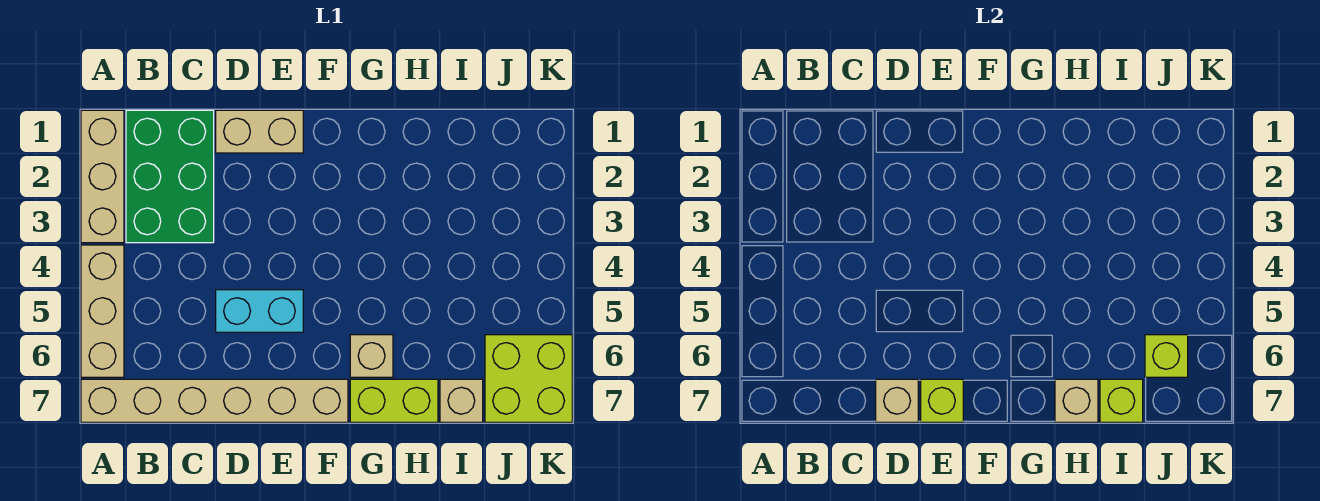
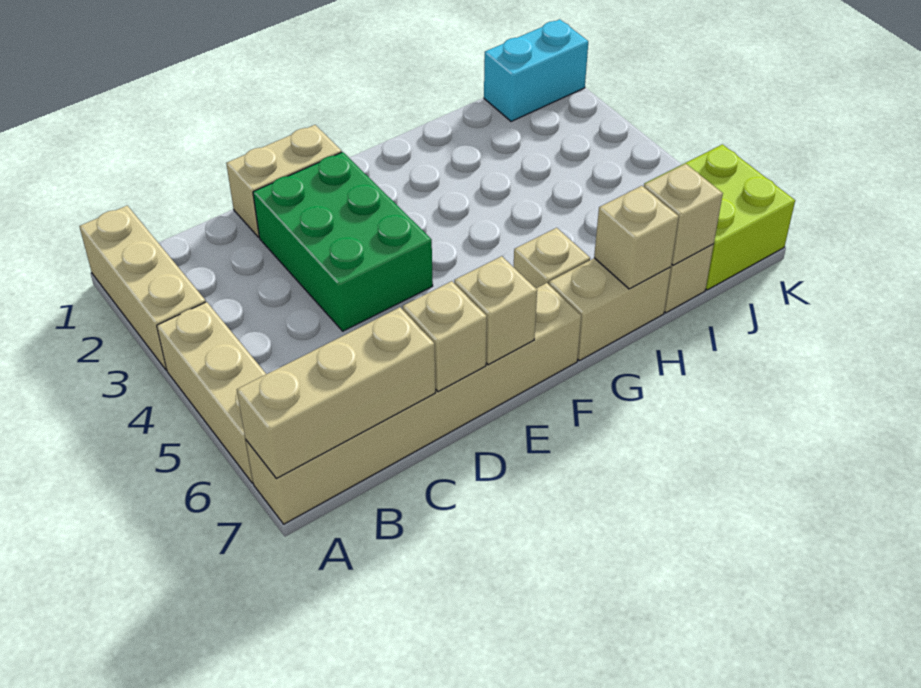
none -> tan 1x3 brick [237,307,435,479]
green 2x3 brick [126,110,214,243] -> green 2x3 brick moved to [253,152,433,331]
cyan 1x2 brick [216,290,303,332] -> cyan 1x2 brick moved to [484,19,588,121]
lime 1x1 brick [921,379,963,422] -> tan 1x1 brick [454,256,537,365]
lime 1x2 brick [350,379,438,422] -> tan 1x2 brick [549,258,671,361]
lime 1x1 brick [1100,379,1143,422] -> tan 1x1 brick [644,164,723,265]
lime 1x1 brick [1145,335,1188,377] -> none

